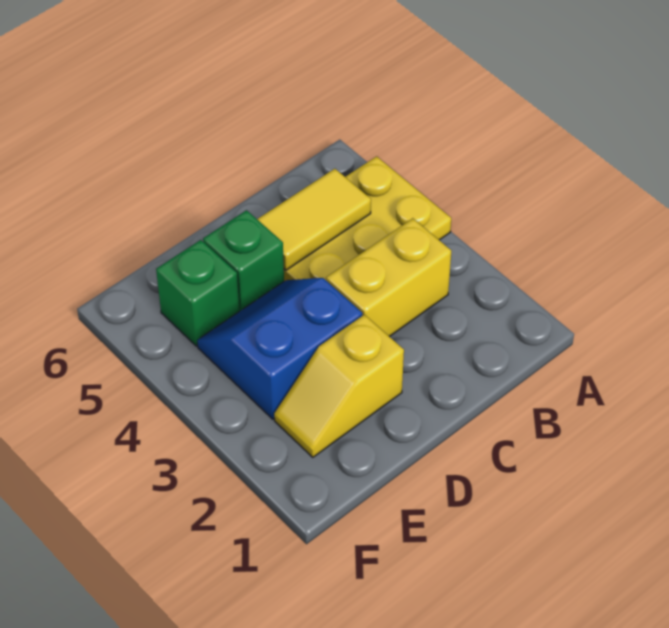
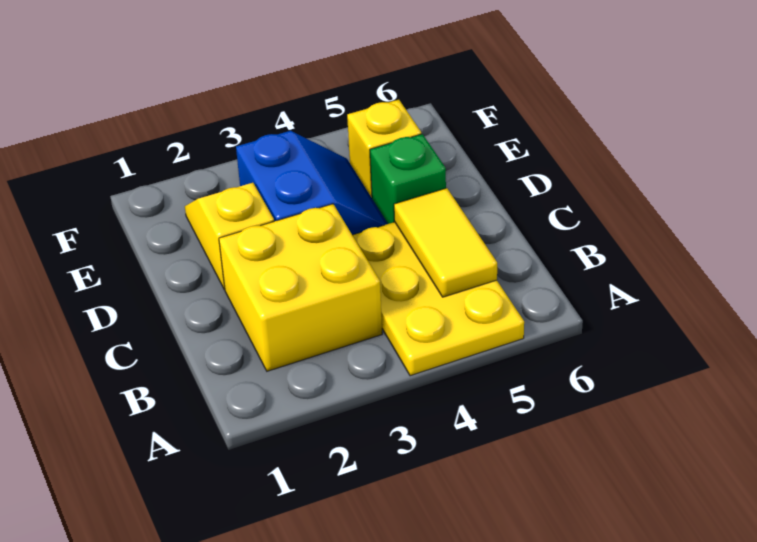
yellow 1x2 brick [326,218,451,337] -> yellow 2x2 brick [219,204,382,371]
green 1x1 brick [156,240,239,346] -> yellow 1x1 brick [347,100,421,198]

